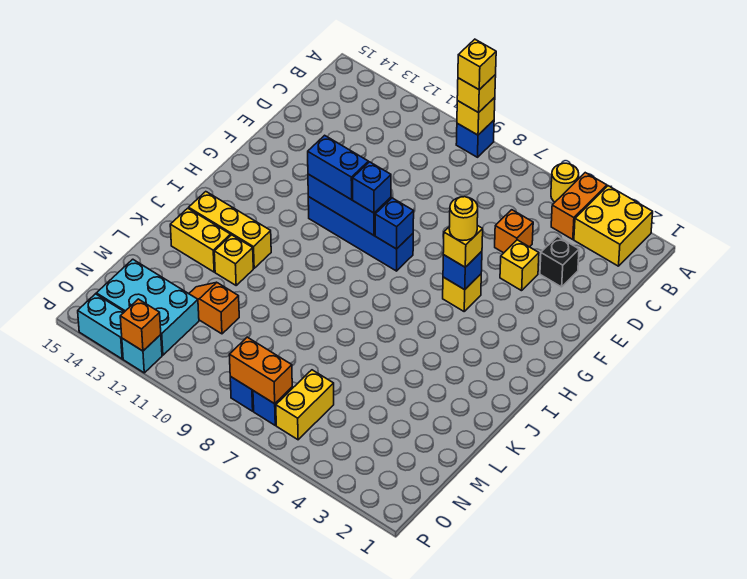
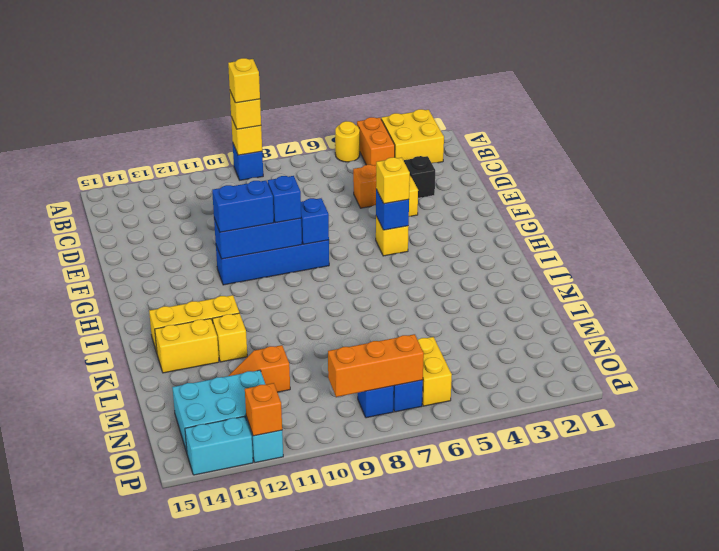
yellow 1x1 round brick [449,197,478,240] -> none
orange 1x2 brick [229,337,292,404] -> orange 1x3 brick [328,334,424,397]

